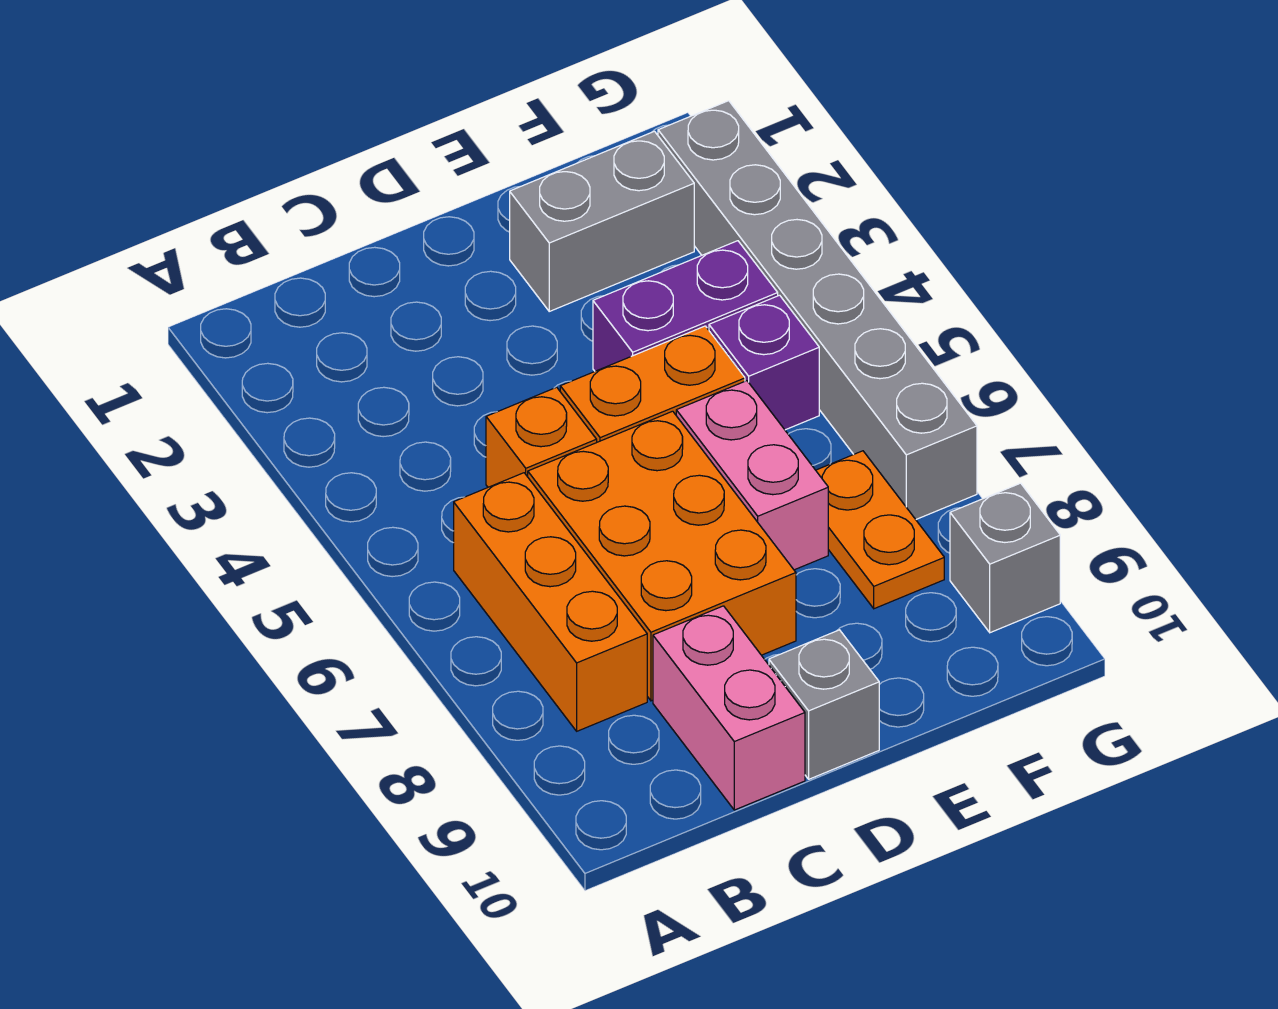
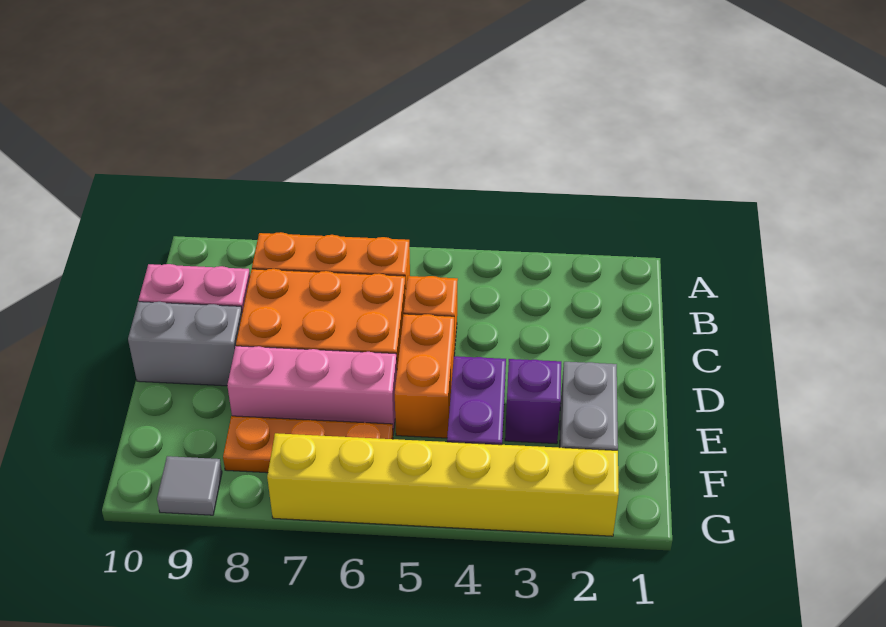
grey 1x1 brick [769,630,879,779] -> grey 1x2 brick [128,302,242,386]
pink 1x2 brick [676,381,828,570] -> pink 1x3 brick [227,346,397,434]
purple 1x1 brick [709,295,819,430] -> purple 1x1 brick moved to [505,359,561,444]
orange 1x2 plate [816,451,944,609] -> orange 1x3 plate [223,416,393,473]
grey 1x6 brick [658,101,977,519] -> yellow 1x6 brick [267,433,619,536]
grey 1x1 brick [950,483,1060,633] -> grey 1x1 tile [157,456,222,515]

